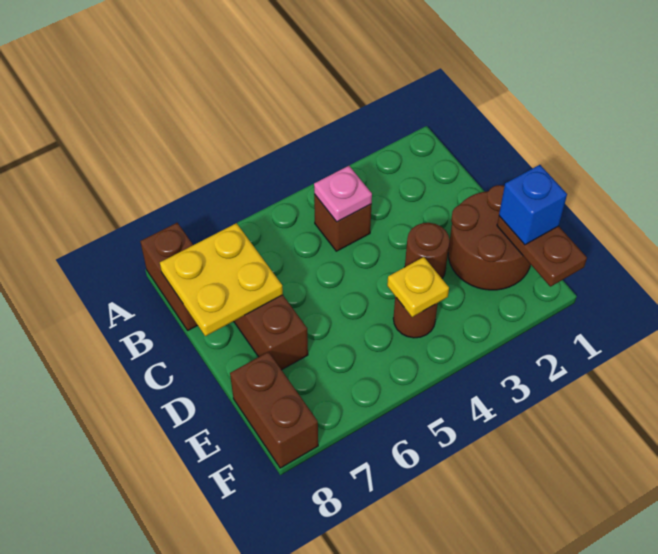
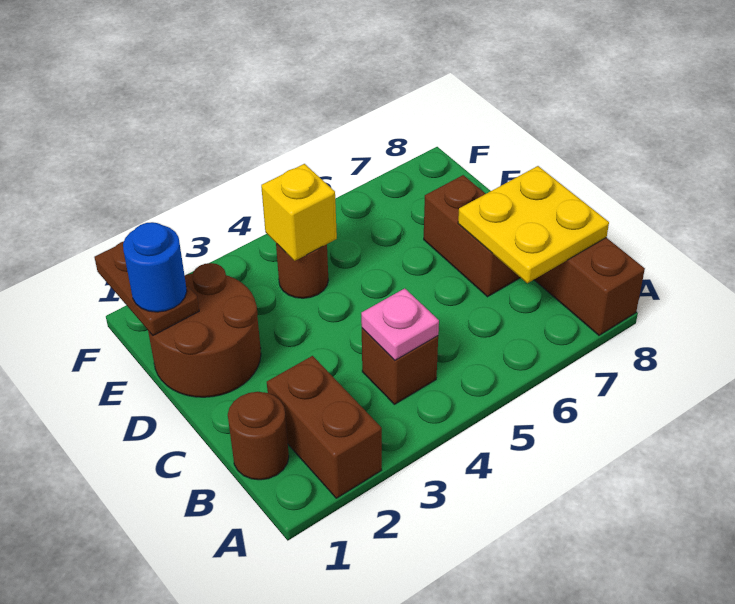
brown 1x1 round brick [405,223,450,278] -> brown 1x1 round brick moved to [228,392,289,480]
blue 1x1 brick [499,165,567,245] -> blue 1x1 round brick [123,222,187,312]
yellow 1x1 plate [387,257,449,317] -> yellow 1x1 brick [261,164,337,261]
brown 1x2 brick [230,352,318,468] -> brown 1x2 brick moved to [267,356,382,498]

